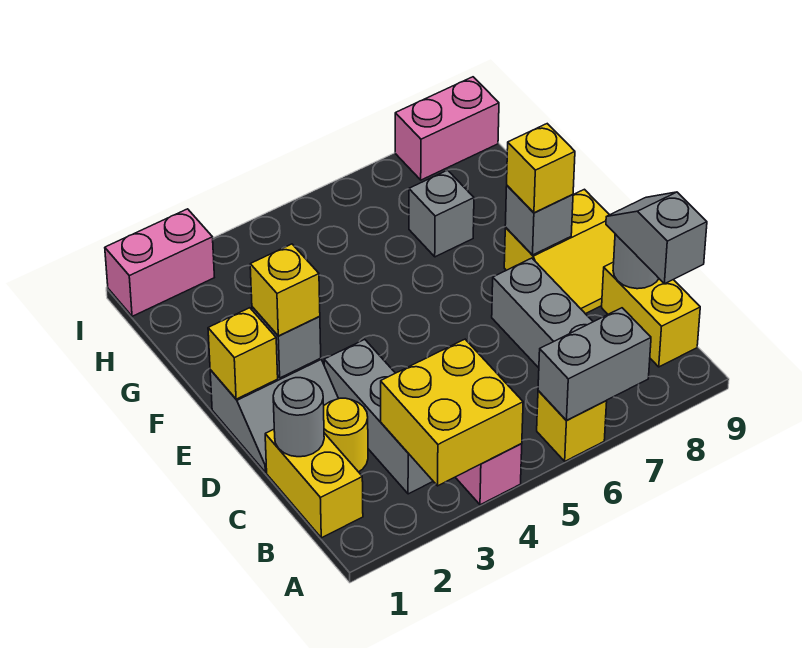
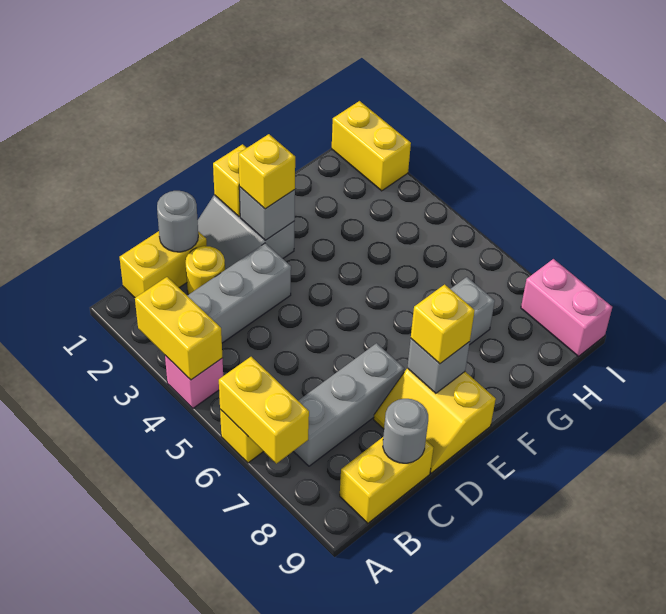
yellow 2x2 brick [381,339,523,486] -> yellow 1x2 brick [135,277,223,380]
grey 1x2 brick [538,308,651,420] -> yellow 1x2 brick [219,357,309,464]
grey 1x2 slope [606,192,707,284] -> none
pink 1x2 brick [105,209,214,316] -> yellow 1x2 brick [332,101,411,191]

